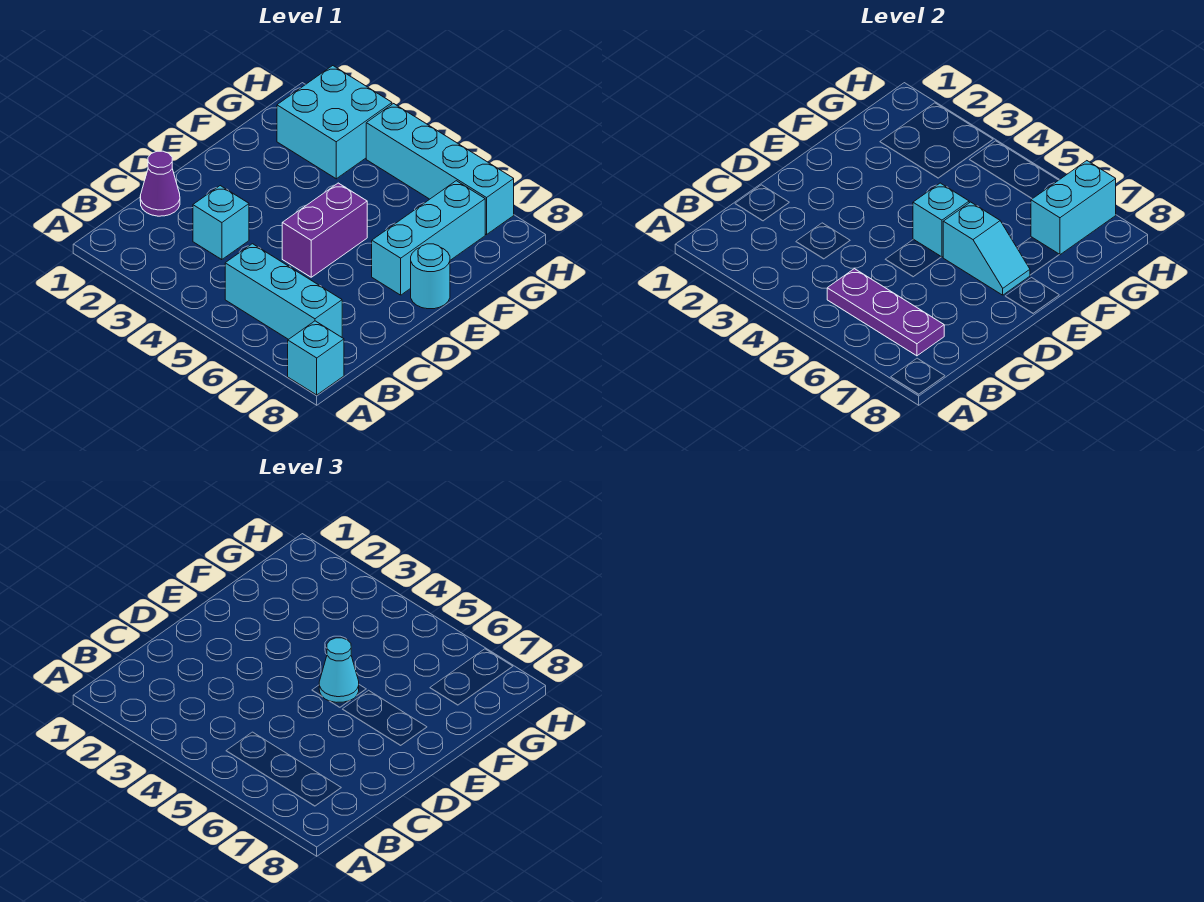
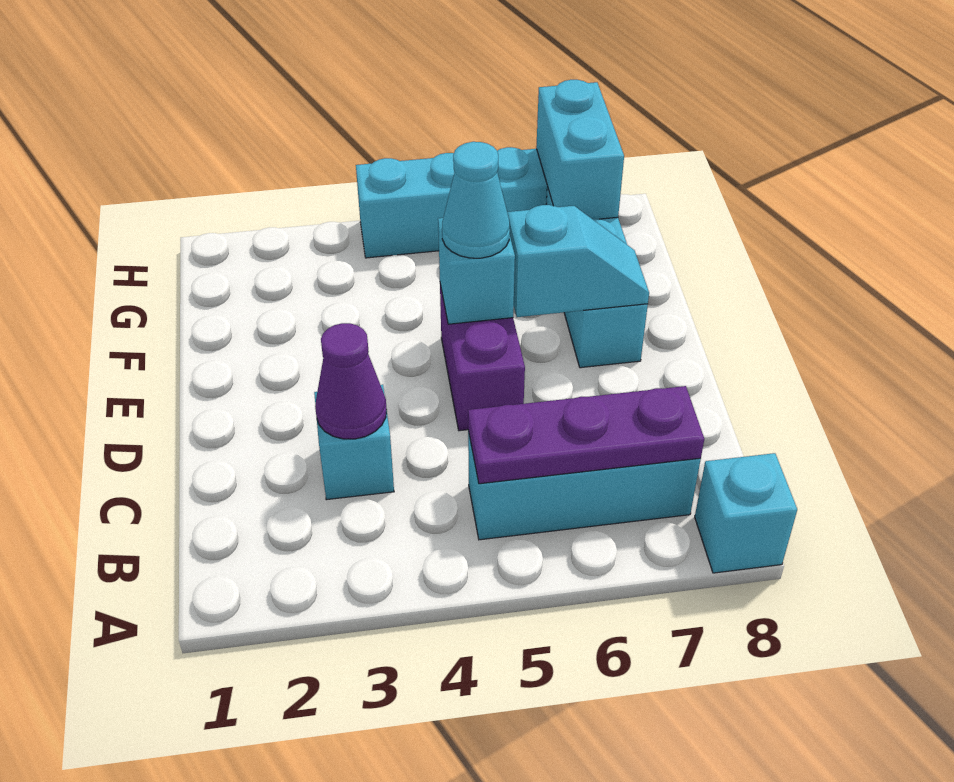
purple 1x1 cone [140,151,180,216] -> purple 1x1 cone moved to [315,323,387,439]
cyan 1x1 round brick [411,244,450,309] -> none
cyan 2x2 brick [277,66,392,179] -> none

